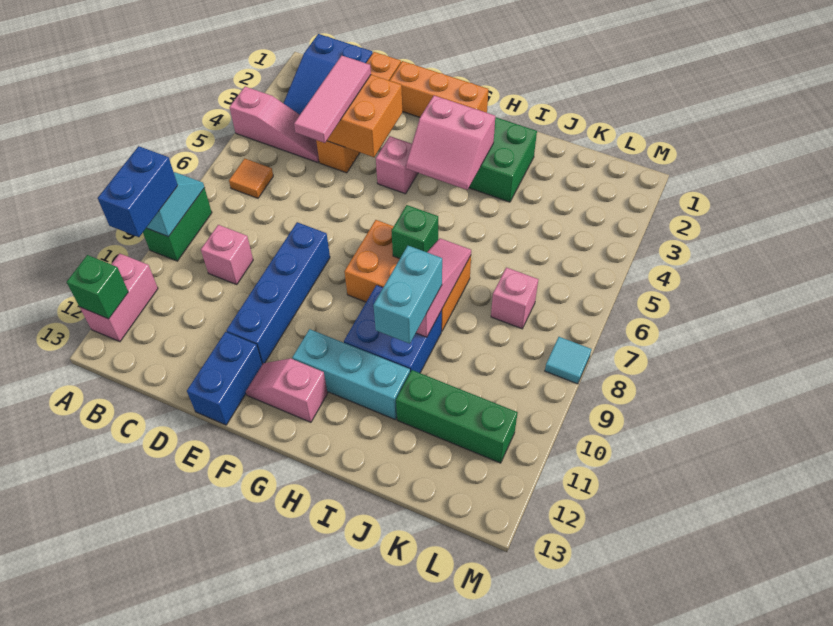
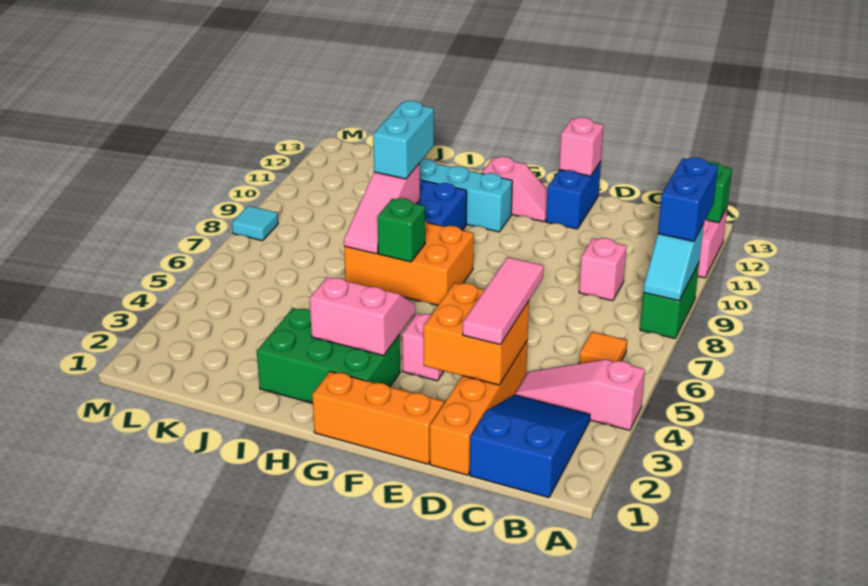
blue 1x4 brick [226,222,330,364] -> none
green 1x3 brick [396,370,518,463] -> none
pink 1x1 brick [491,267,538,329] -> pink 1x1 brick moved to [559,117,603,176]

